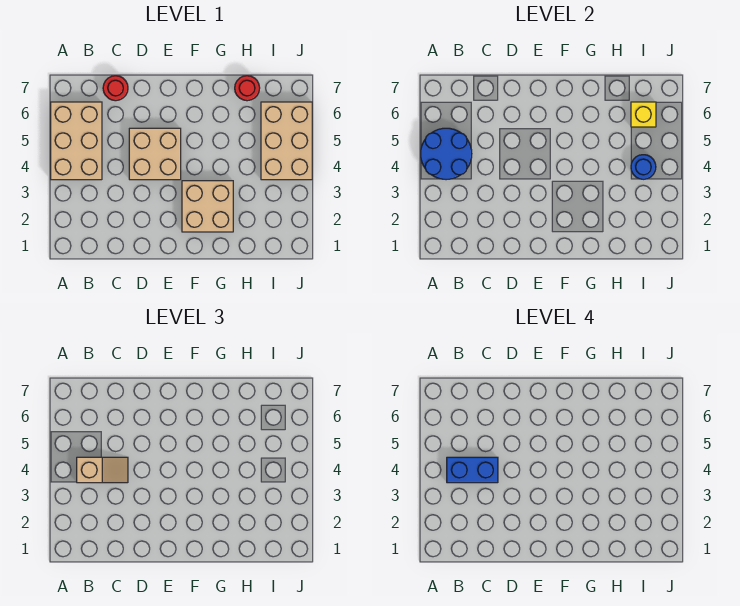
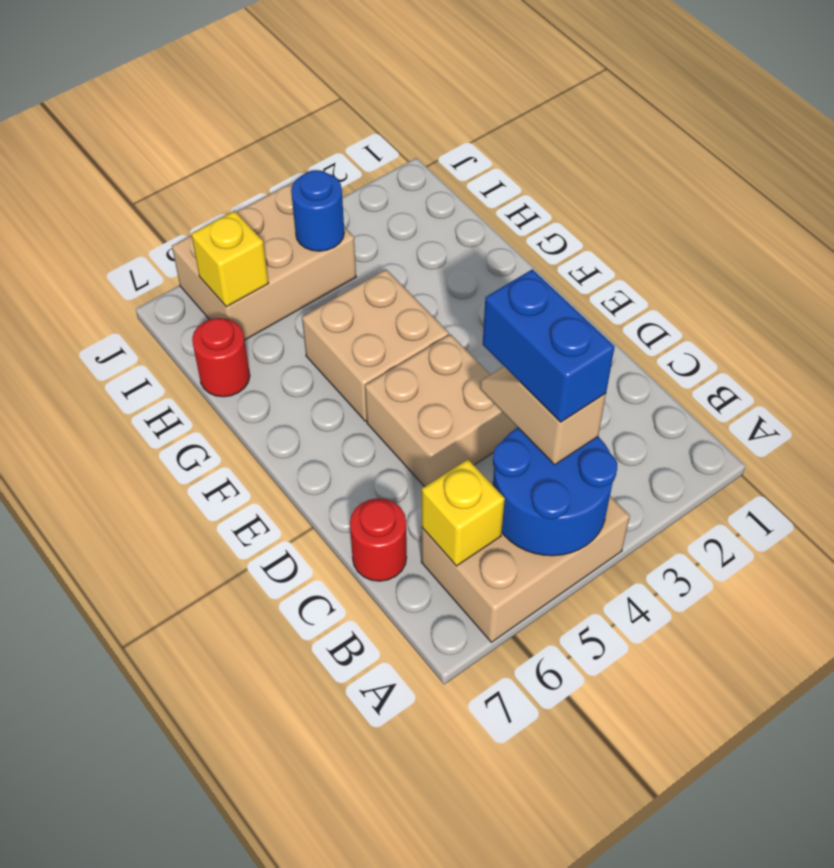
none -> yellow 1x1 brick [422,459,505,566]
tan 2x2 brick [182,181,233,232] -> tan 2x2 brick moved to [302,270,449,421]

